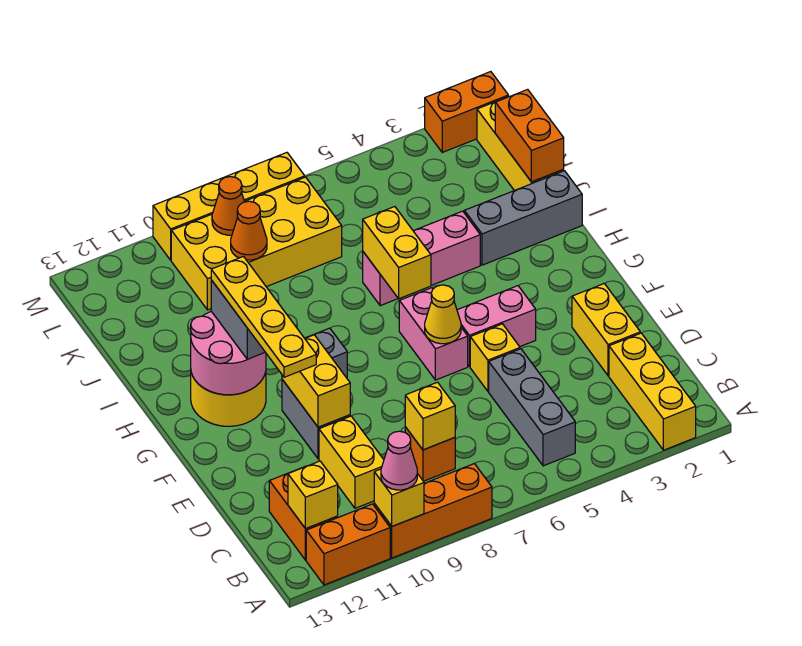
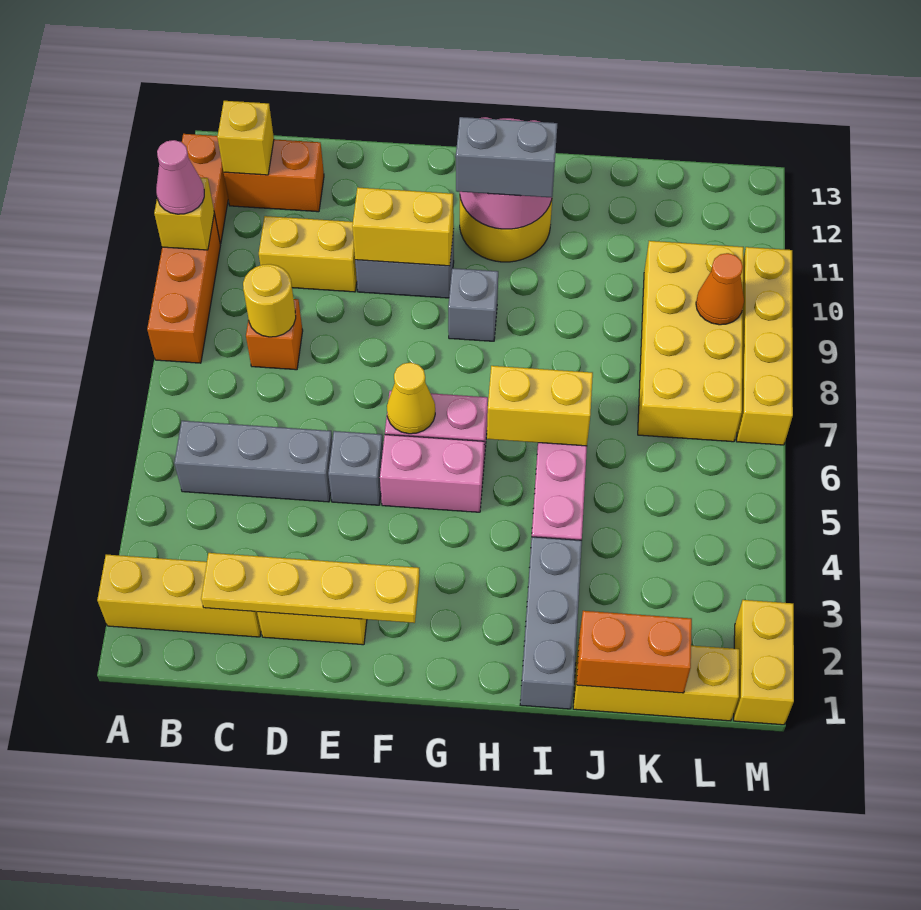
yellow 1x1 brick [405,382,455,450] -> yellow 1x1 round brick [243,264,296,337]
yellow 1x1 brick [470,324,520,391] -> grey 1x1 brick [328,431,383,505]
yellow 1x4 plate [211,257,316,377] -> yellow 1x4 plate moved to [201,553,420,623]
pink 1x2 brick [457,286,536,367] -> pink 1x2 brick turned to [380,435,484,512]
orange 1x1 cone [231,201,267,260] -> none
orange 1x2 brick [425,72,508,152] -> yellow 1x2 brick [734,600,794,725]

